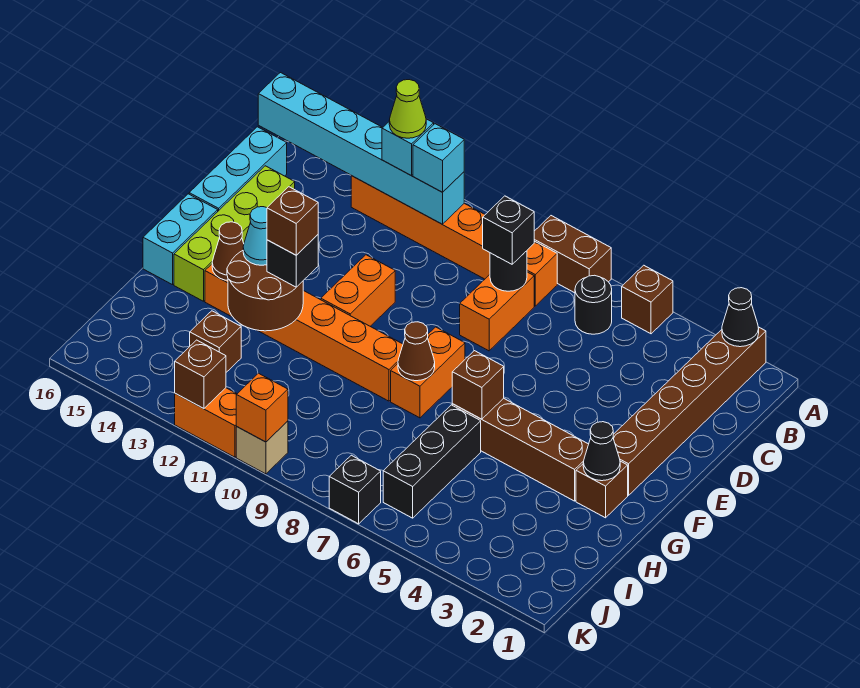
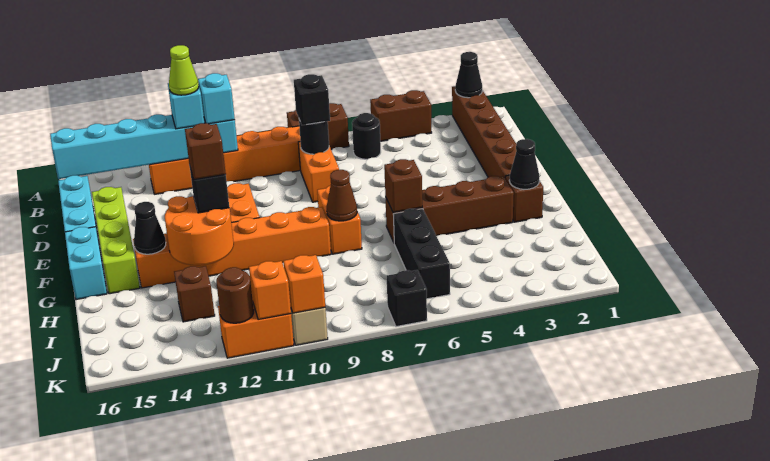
brown 1x1 brick [622,265,673,334] -> brown 1x2 brick [370,90,432,141]
brown 2x2 round brick [227,251,303,331] -> orange 2x2 round brick [165,196,234,265]
cyan 1x1 cone [243,207,267,265] -> none
brown 1x1 cone [212,222,244,280] -> black 1x1 cone [134,202,166,254]
none -> orange 1x1 brick [249,261,291,320]
brown 1x1 brick [175,340,226,409] -> brown 1x1 round brick [216,267,254,323]

